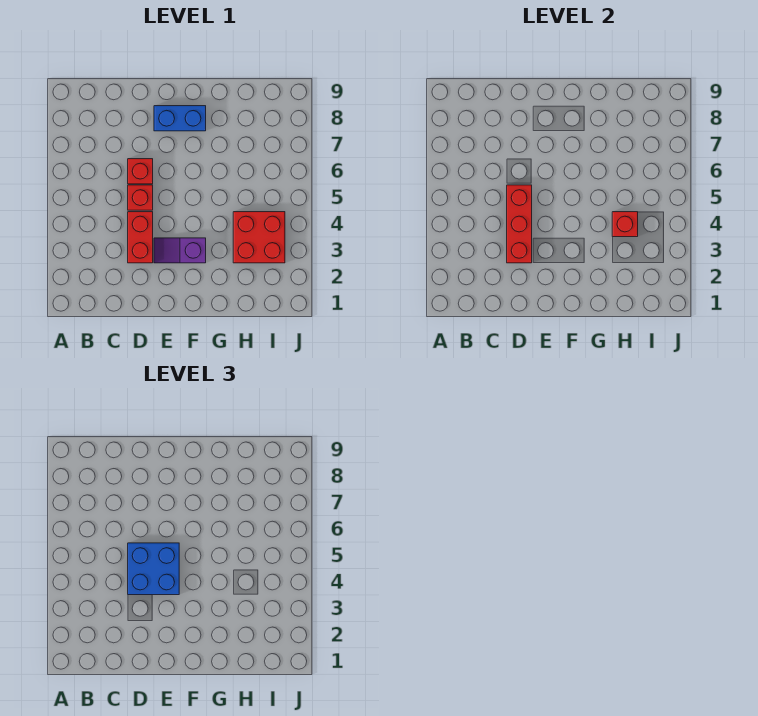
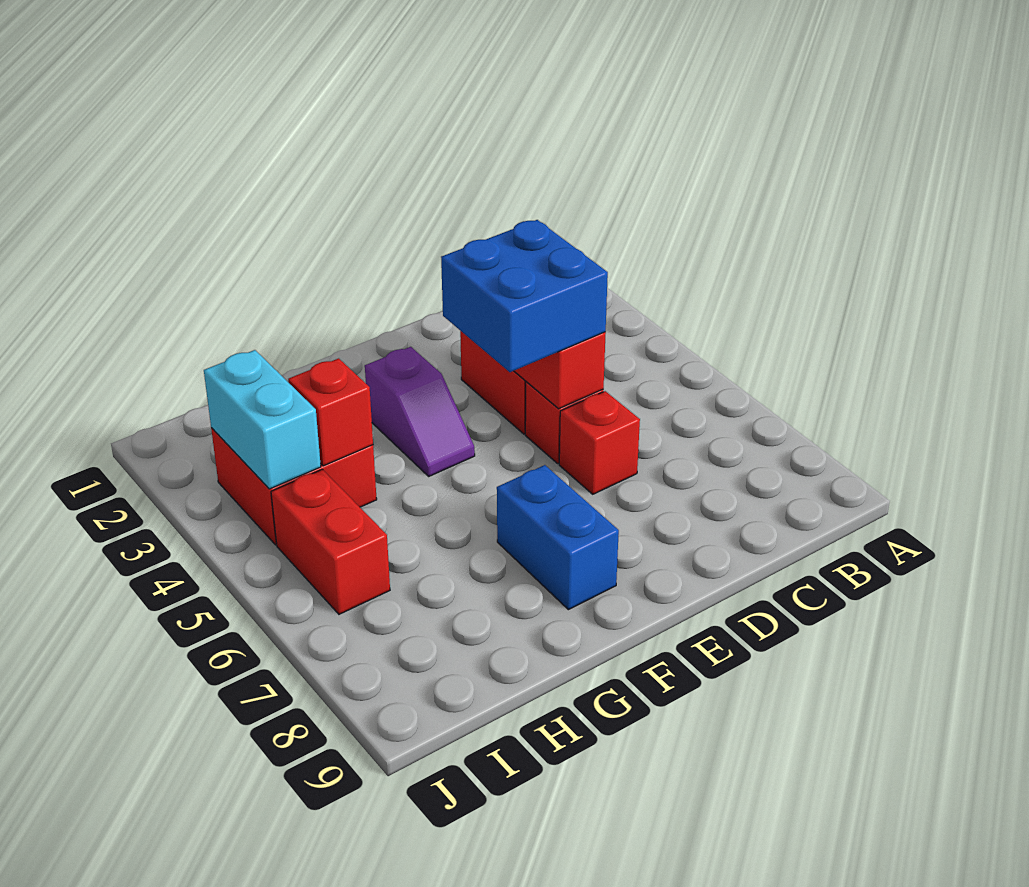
purple 1x2 slope [154,238,206,263] -> purple 1x2 slope turned to [365,347,475,476]
blue 1x2 brick [154,106,206,131] -> blue 1x2 brick turned to [497,465,619,610]
none -> cyan 1x2 brick [204,350,321,489]
none -> red 1x2 brick [271,469,390,614]

